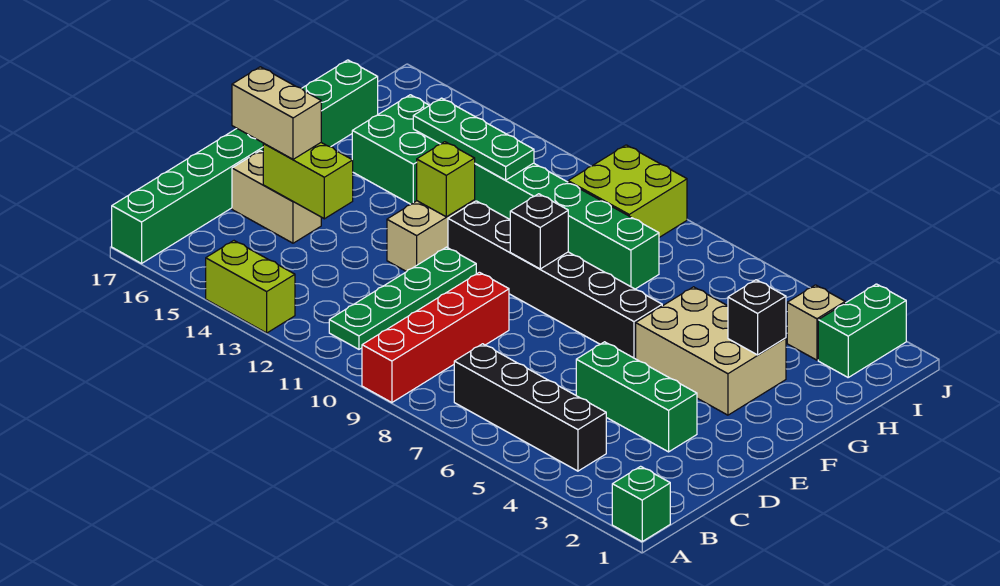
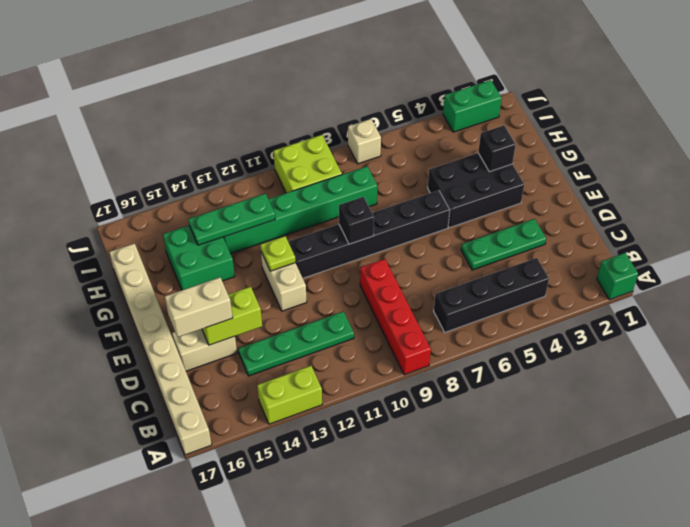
green 1x8 brick [112,60,378,263] -> tan 1x8 brick [109,243,212,455]
green 1x4 plate [329,247,476,349] -> green 1x4 plate turned to [238,311,354,376]
green 1x3 brick [576,342,697,452] -> green 1x3 plate [461,219,546,270]
tan 2x3 brick [636,287,786,415] -> black 2x3 brick [428,153,524,228]
lime 1x1 brick [417,142,475,217] -> lime 1x1 plate [260,236,295,271]
green 1x2 brick [818,284,906,377] -> green 1x2 brick turned to [443,80,502,132]
tan 1x1 brick [787,285,845,360] -> tan 1x1 brick moved to [348,119,381,164]

